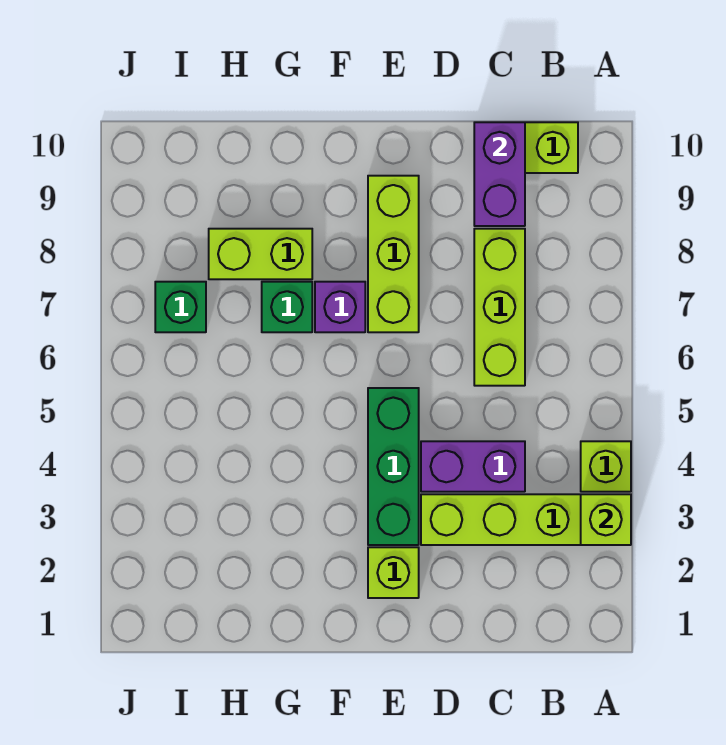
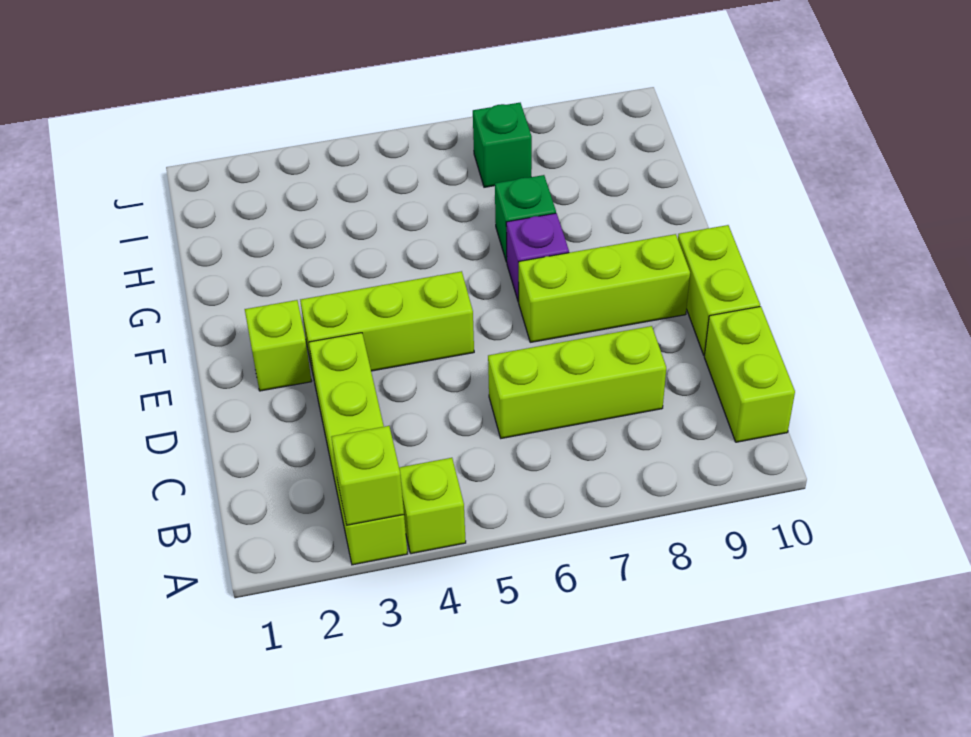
purple 1x2 brick [421,441,525,492] -> none
purple 1x2 brick [474,122,525,226] -> none
green 1x3 brick [368,388,419,545] -> lime 1x3 brick [300,271,474,377]
lime 1x2 brick [209,229,312,279] -> lime 1x2 brick moved to [678,225,760,355]

